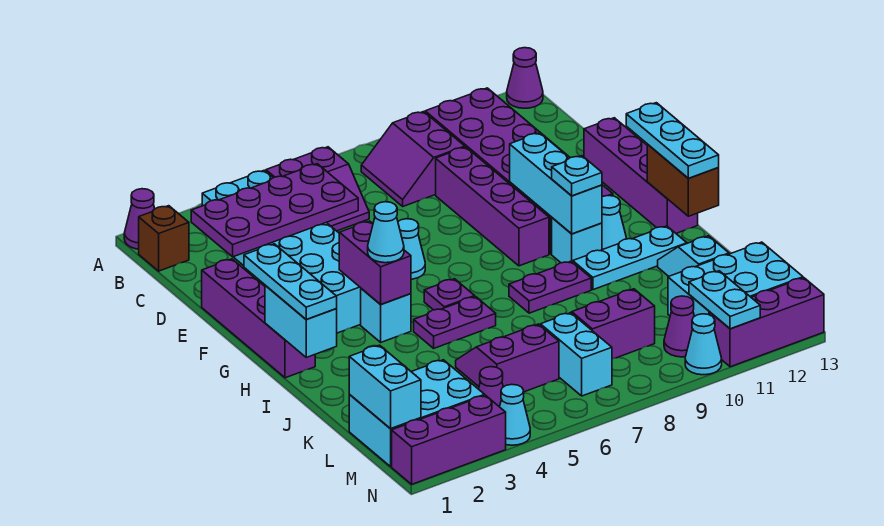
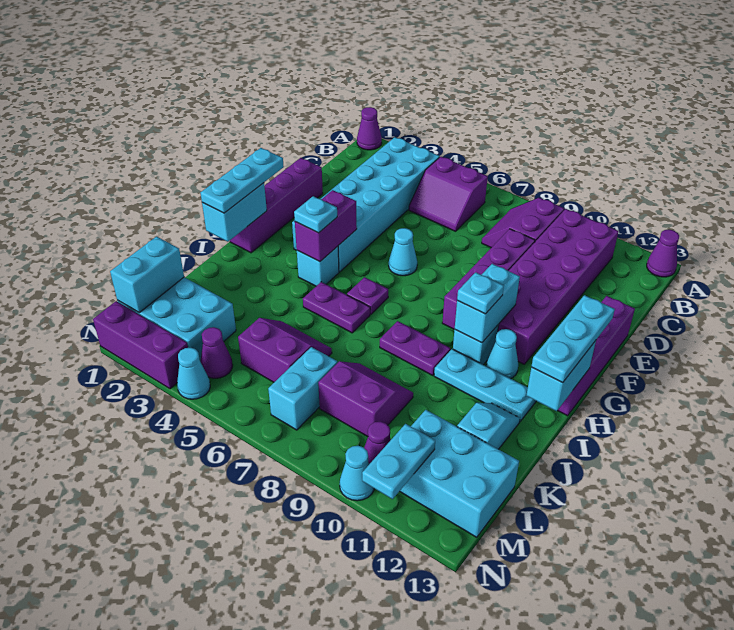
brown 1x1 brick [139,206,189,271] -> none
purple 2x4 plate [191,164,358,257] -> none
cyan 1x3 brick [510,133,602,234] -> cyan 1x2 brick [455,264,520,343]
cyan 1x1 cone [368,202,404,263] -> cyan 1x1 plate [294,196,337,233]
brown 1x2 brick [647,144,719,216] -> cyan 1x2 brick [526,341,596,411]
purple 1x3 brick [710,278,824,367] -> none

